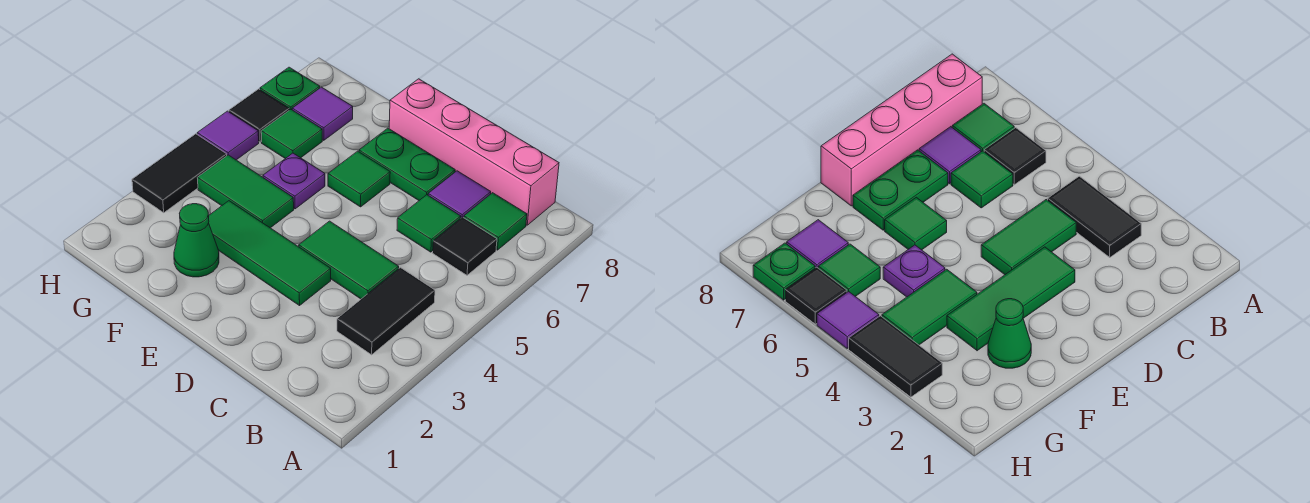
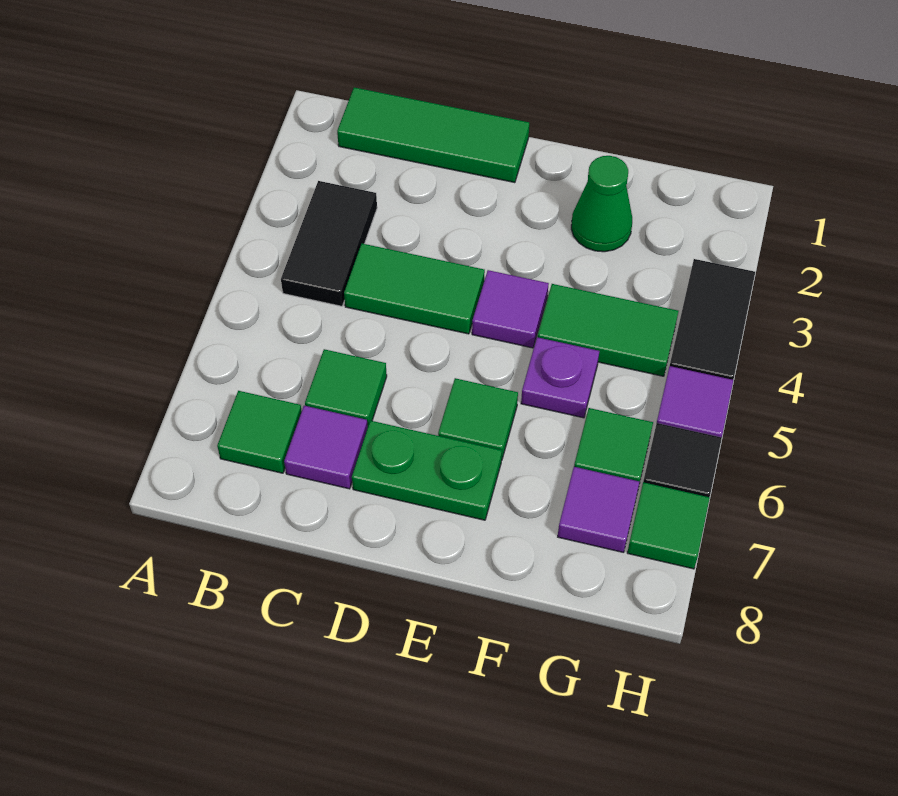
black 1x1 tile [433,217,497,275] -> none
pink 1x4 brick [389,79,559,225] -> none
green 1x3 tile [209,201,331,306] -> green 1x3 tile moved to [337,87,529,183]
none -> purple 1x1 tile [472,270,549,348]
green 1x1 plate [260,67,320,110] -> green 1x1 tile [627,482,710,569]

